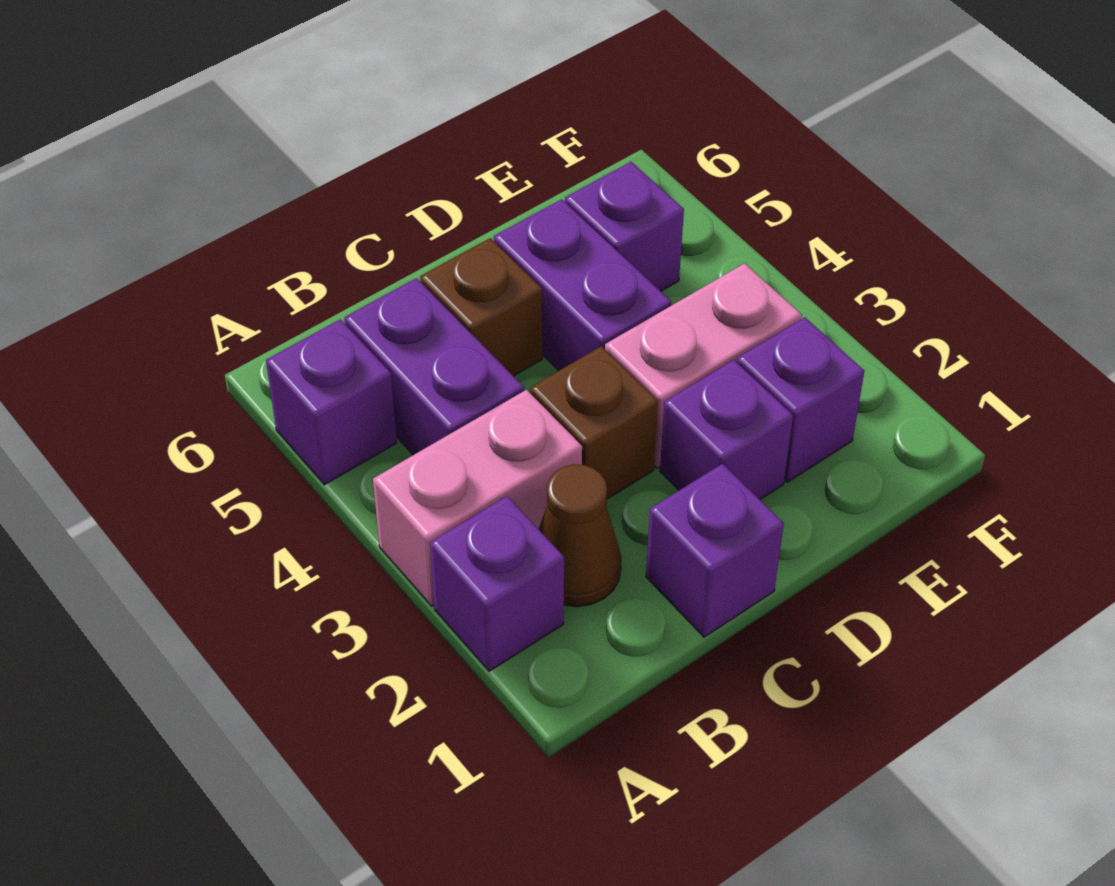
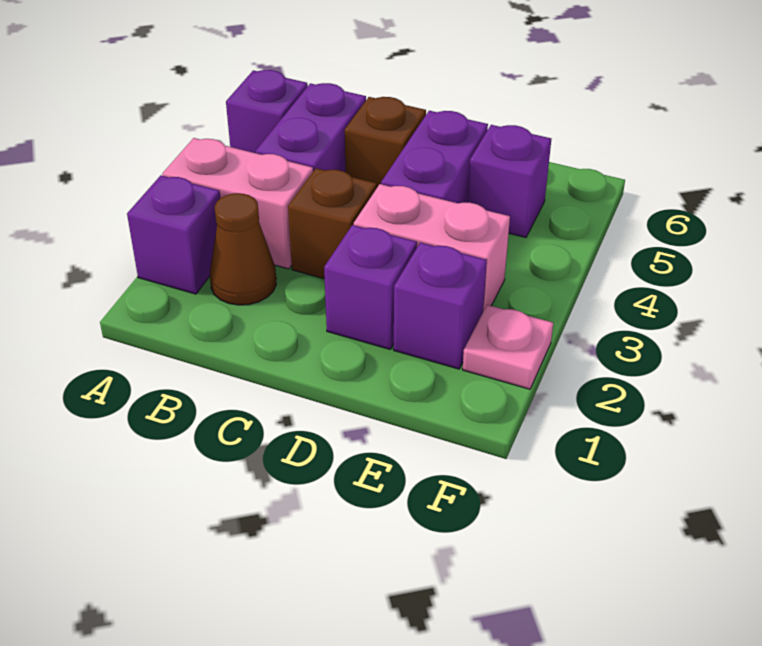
purple 1x1 brick [646,464,784,637] -> none
none -> pink 1x1 plate [463,305,553,389]

